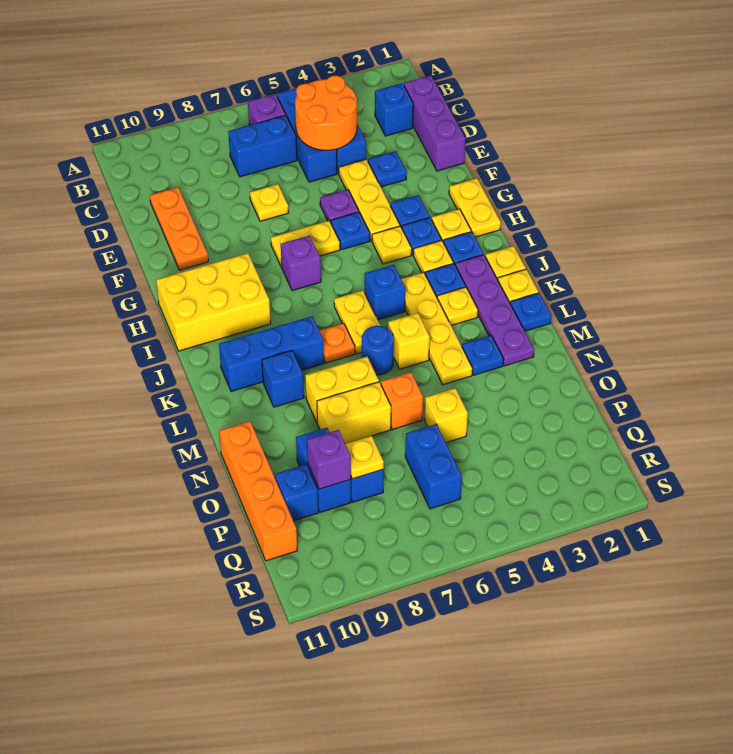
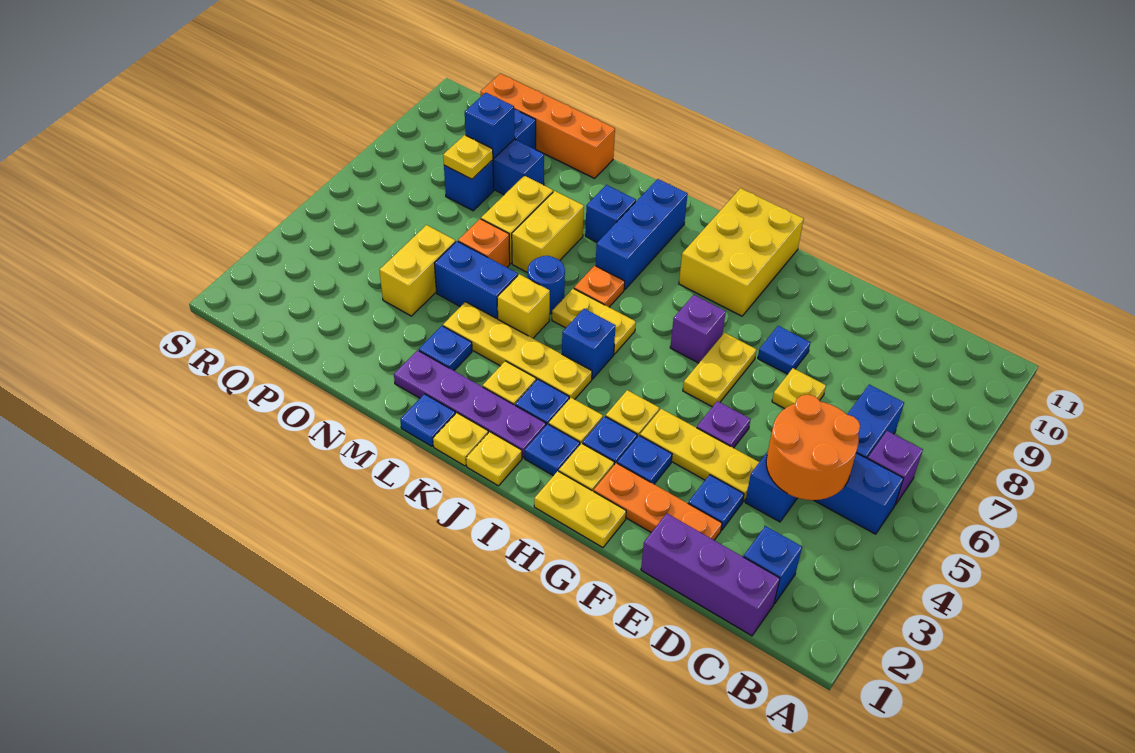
orange 1x3 plate [150,187,208,270] -> orange 1x3 plate moved to [594,463,722,540]
blue 1x1 plate [331,212,370,250] -> blue 1x1 plate moved to [758,326,810,374]
yellow 1x1 brick [424,388,468,443] -> yellow 1x2 brick [380,225,455,316]
blue 1x2 brick [405,424,462,509] -> blue 1x2 brick moved to [434,241,518,319]
purple 1x1 brick [307,430,351,489] -> blue 1x1 brick [465,93,515,158]

